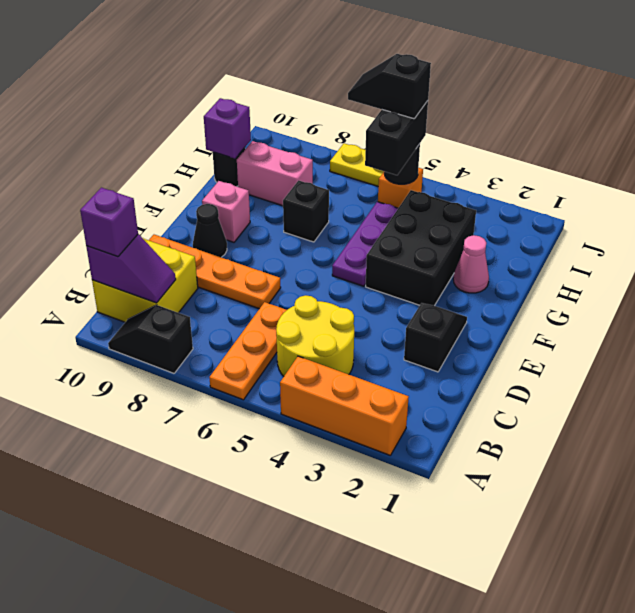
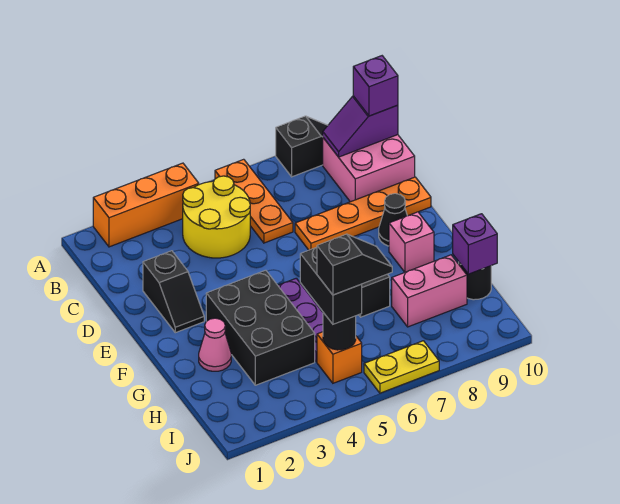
yellow 2x2 brick [92,238,198,322] -> pink 2x2 brick [323,135,415,202]

